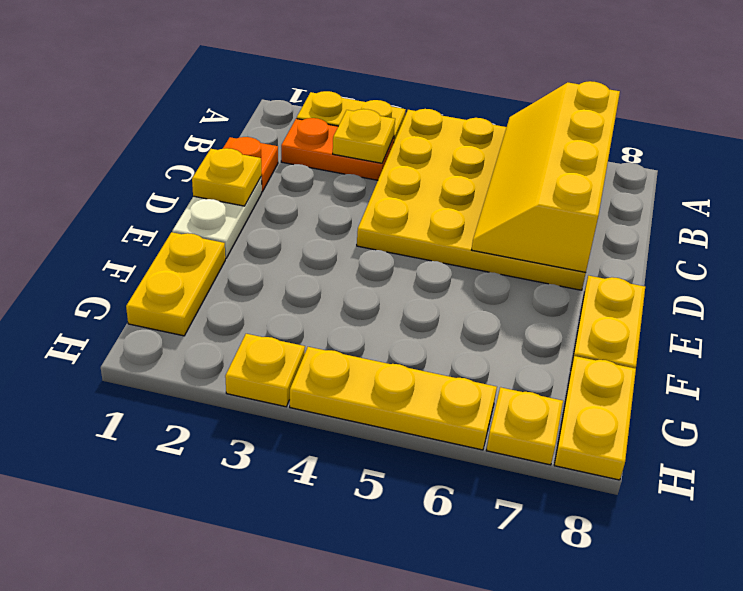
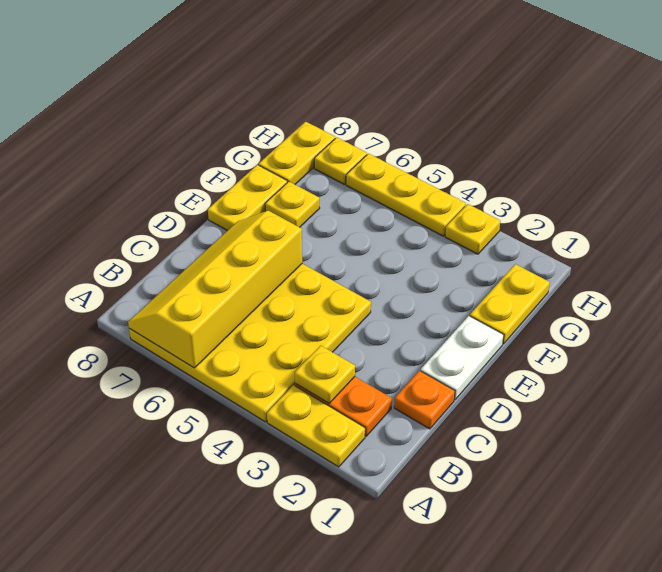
yellow 2x4 slope [472,81,620,272] -> yellow 2x4 slope turned to [128,211,302,368]
yellow 1x1 plate [192,148,261,206] -> yellow 1x1 plate moved to [265,182,320,227]

